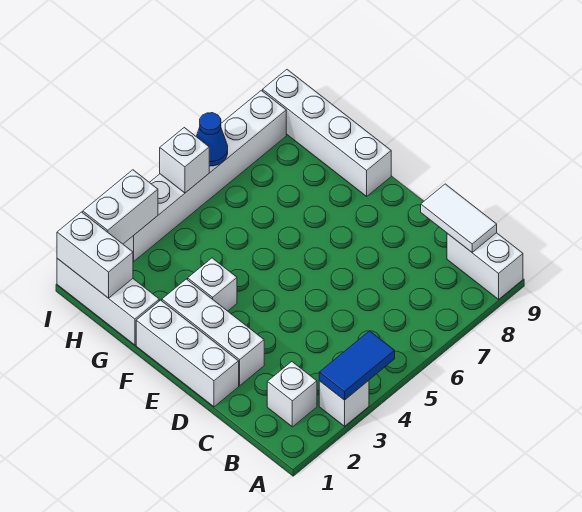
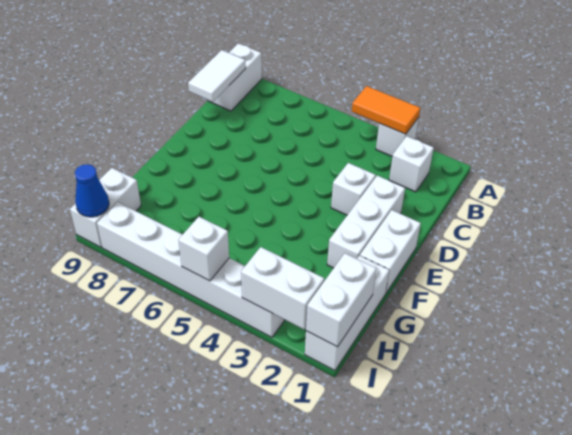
blue 1x2 tile [319,331,395,400] -> orange 1x2 tile [352,86,420,134]
white 1x3 brick [136,300,239,407] -> white 1x2 brick [360,210,421,293]
white 1x1 brick [188,258,237,311] -> white 1x1 brick moved to [331,163,376,215]
white 1x4 brick [263,70,391,196] -> white 1x2 brick [70,168,141,247]
blue 1x1 cone [196,113,228,166] -> blue 1x1 cone moved to [75,164,109,217]

